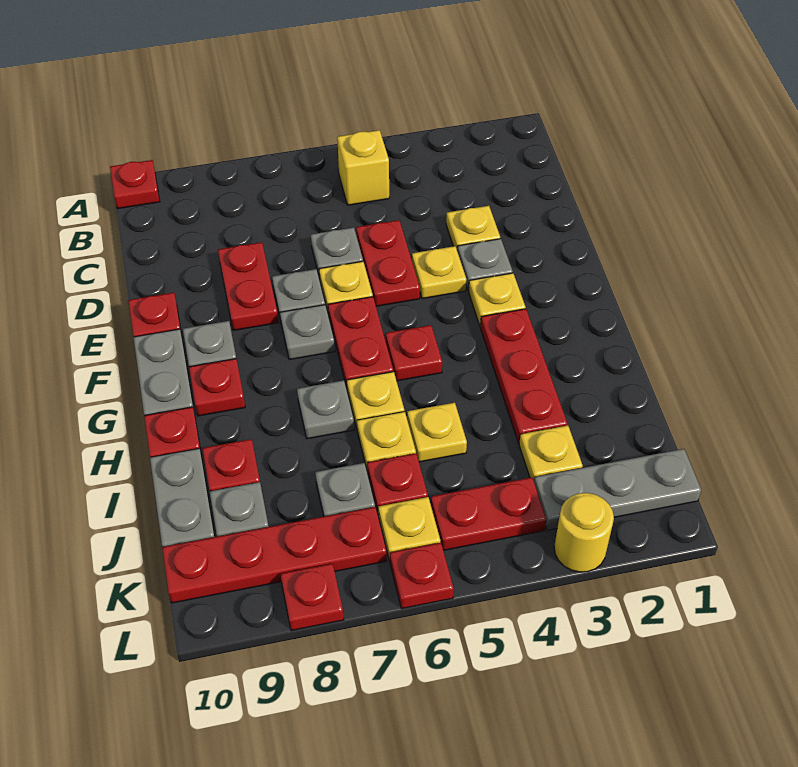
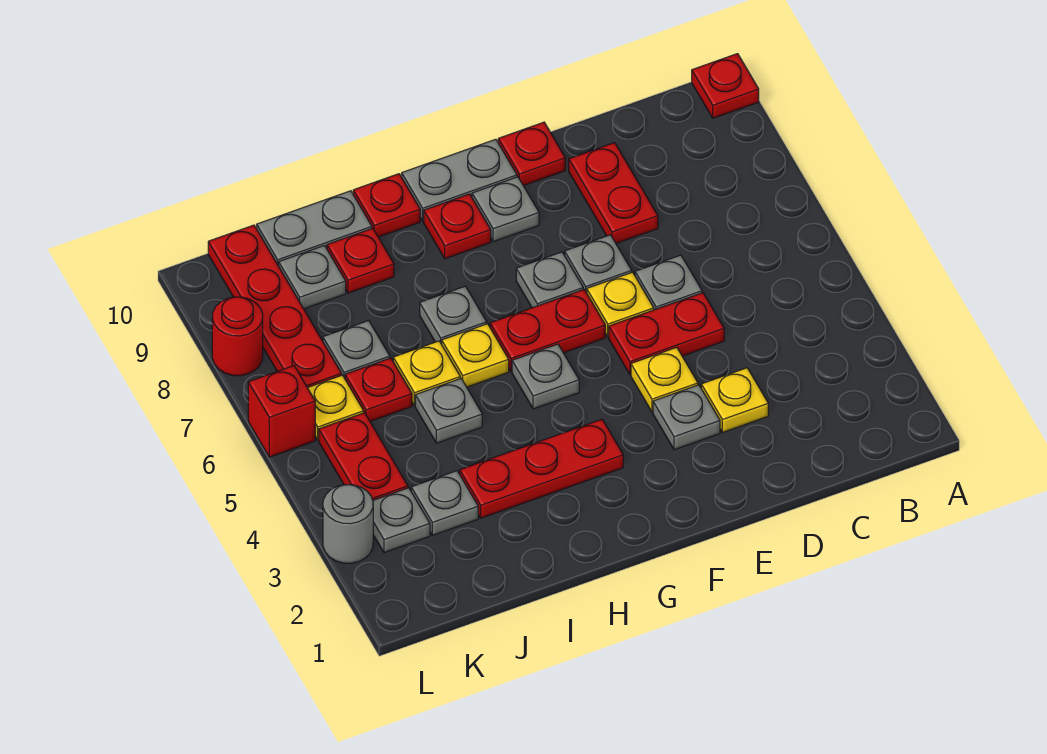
yellow 1x1 brick [337,130,389,205] -> none
red 1x2 plate [218,242,279,331] -> red 1x2 plate turned to [569,143,658,243]
yellow 1x1 plate [469,273,526,327] -> none
red 1x1 plate [386,325,442,381] -> grey 1x1 plate [512,344,579,409]
yellow 1x1 plate [407,403,467,462] -> grey 1x1 plate [415,379,482,443]
yellow 1x1 plate [519,425,583,481] -> grey 1x1 plate [411,471,478,535]
grey 1x3 plate [534,449,701,530] -> grey 1x1 plate [373,488,430,553]
yellow 1x1 round brick [554,493,614,572] -> grey 1x1 round brick [323,485,373,563]
red 1x1 plate [390,543,454,609] -> red 1x1 brick [248,366,315,457]
red 1x1 plate [281,564,344,631] -> red 1x1 round brick [212,297,263,376]

